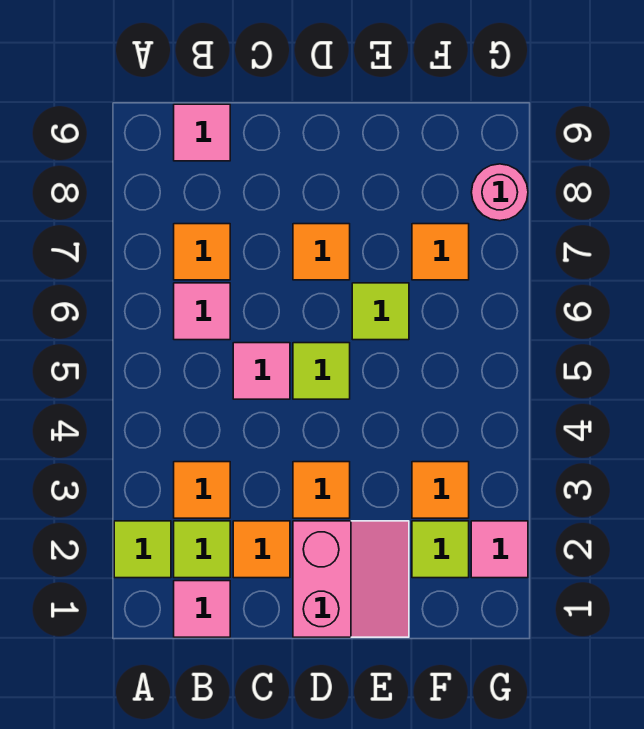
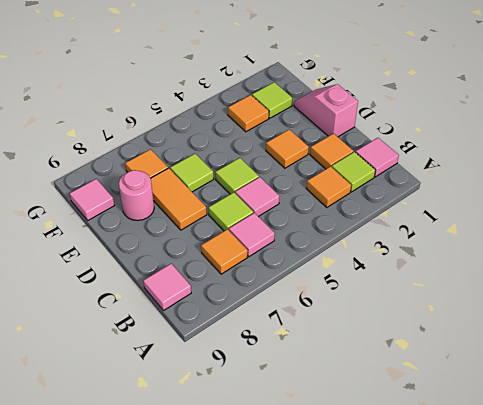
lime 1x1 tile [114,521,171,578] -> lime 1x1 tile moved to [209,192,253,231]
pink 2x2 slope [293,521,409,637] -> pink 1x2 slope [294,84,358,137]
orange 1x1 tile [293,224,350,280] -> orange 1x2 tile [151,168,207,230]
pink 1x1 tile [471,521,528,578] -> pink 1x1 tile moved to [70,179,114,220]
pink 1x1 round brick [471,164,528,221] -> pink 1x1 round brick moved to [119,170,154,220]

